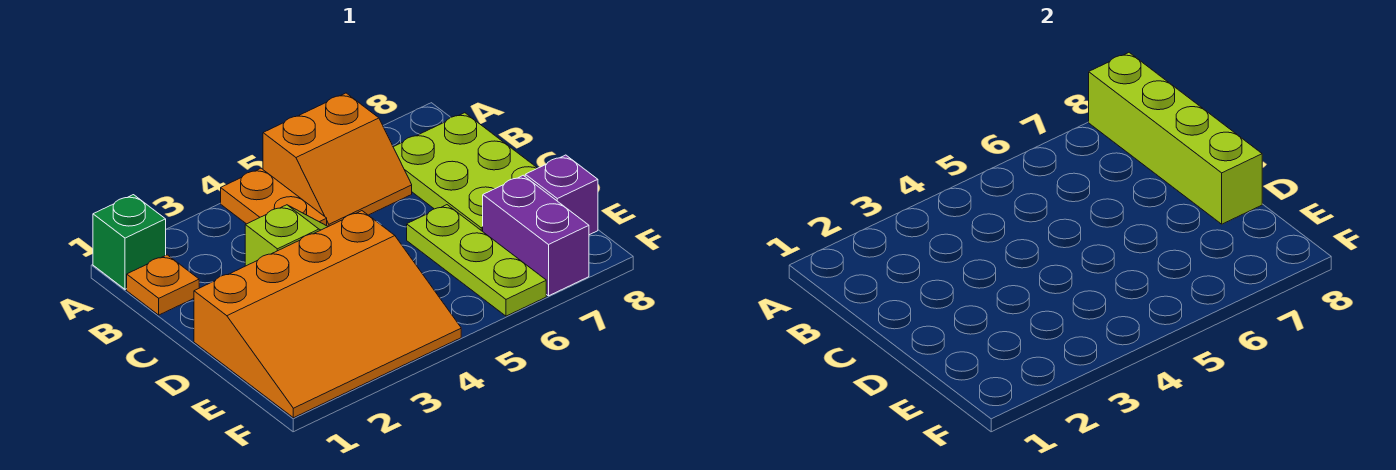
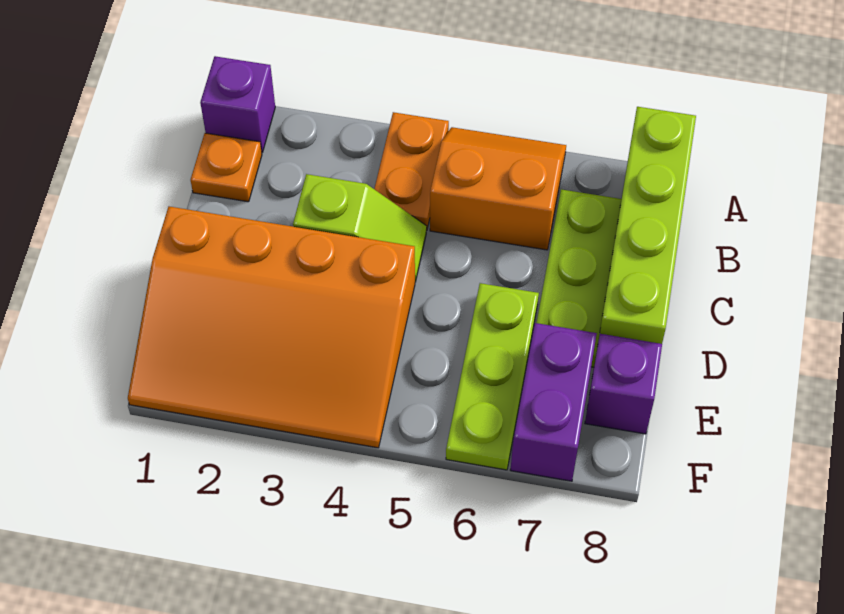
green 1x1 brick [93,195,166,289] -> purple 1x1 brick [200,56,275,152]
orange 2x2 slope [263,93,412,227] -> orange 2x2 slope turned to [430,127,566,250]

